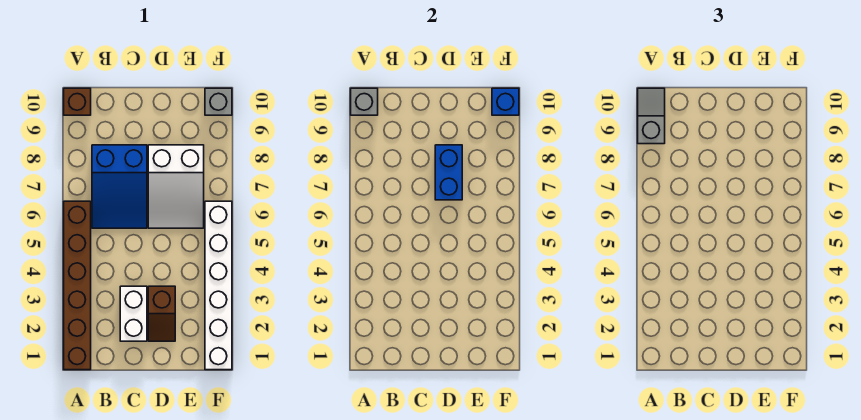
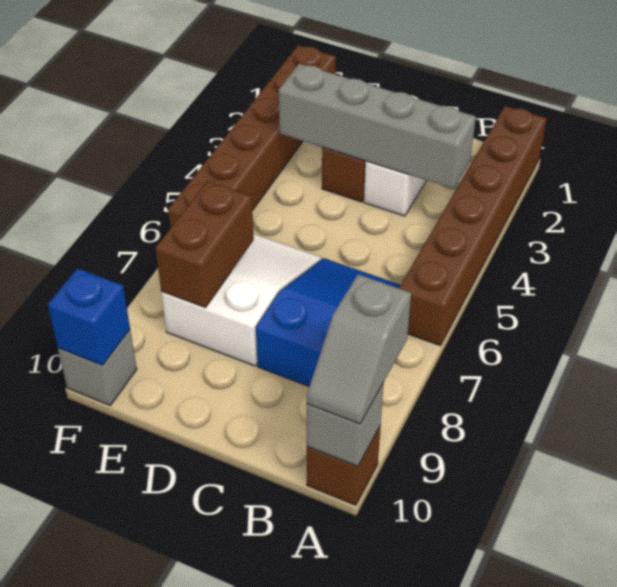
none -> grey 1x4 brick [279,64,476,189]
blue 1x2 brick [435,145,462,200] -> none
none -> brown 1x2 brick [156,181,254,308]
white 1x6 brick [205,201,232,370] -> brown 1x6 brick [168,45,336,228]

